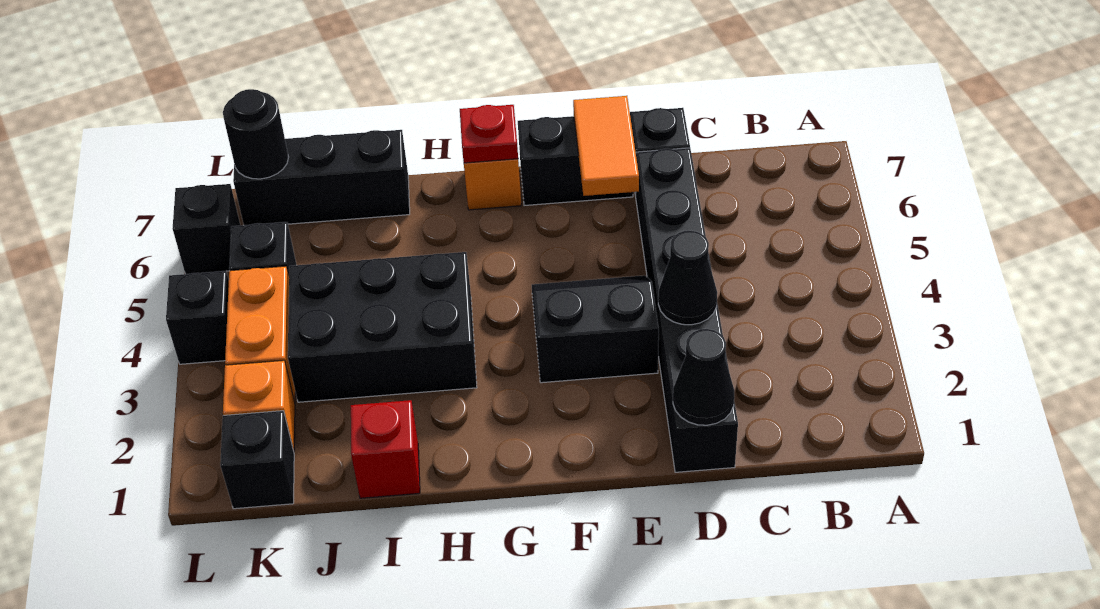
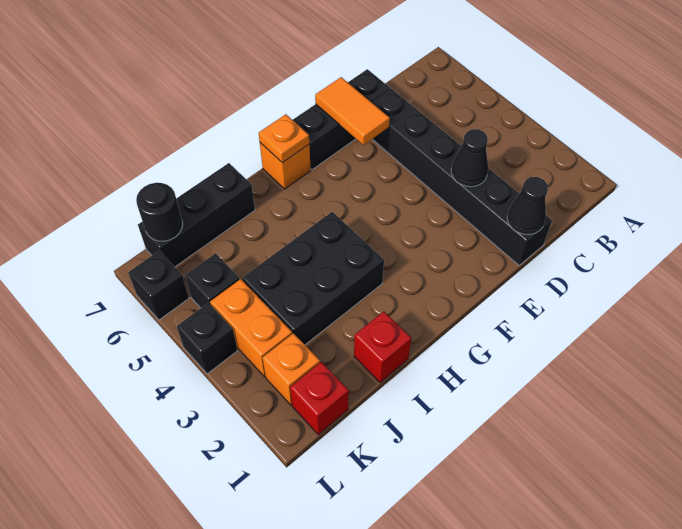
black 2x2 slope [532,275,659,383] -> none
red 1x1 plate [460,105,518,163] -> orange 1x1 plate [259,114,309,163]
black 1x1 brick [220,411,294,509] -> red 1x1 brick [290,362,349,435]

